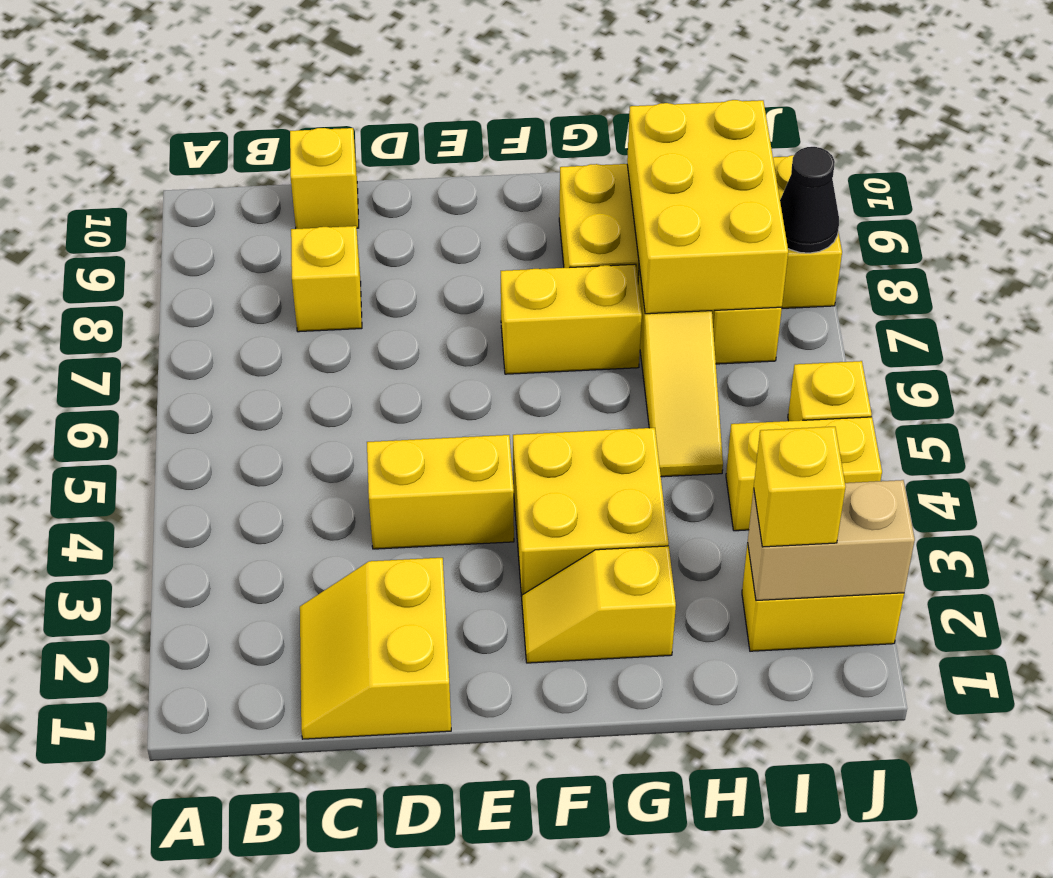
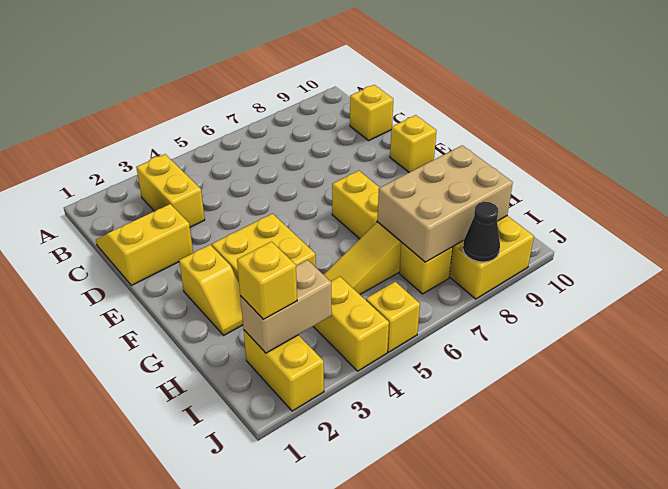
yellow 1x1 brick [291,226,362,332] -> yellow 1x1 brick moved to [390,115,437,172]
yellow 1x2 brick [367,435,514,549] -> yellow 1x2 brick moved to [136,154,205,227]
yellow 1x2 slope [522,546,676,663] -> yellow 1x2 slope turned to [179,245,243,335]
yellow 2x3 brick [627,100,788,314] -> tan 2x3 brick [377,146,513,262]
tan 1x2 brick [748,480,915,601] -> tan 1x2 brick turned to [240,260,332,353]

